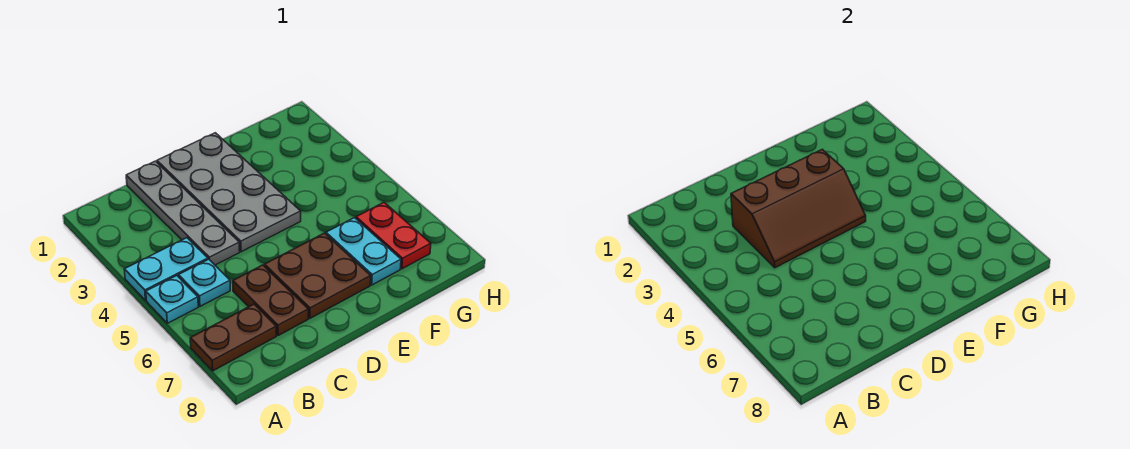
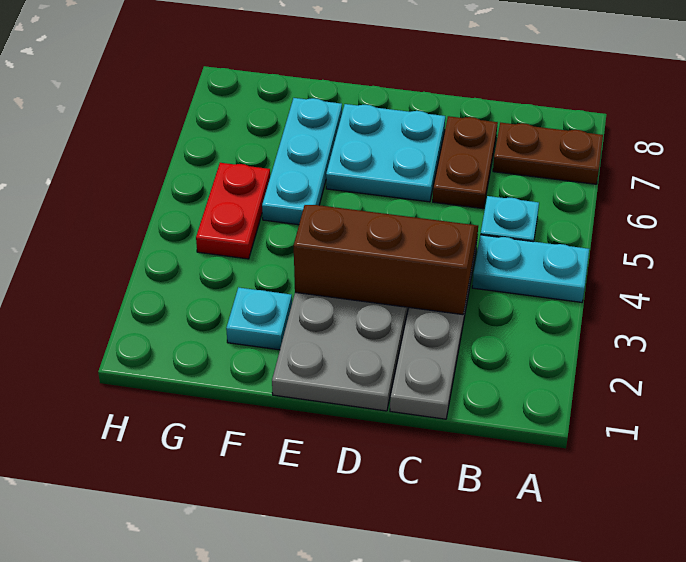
cyan 1x1 plate [146,276,198,323] -> cyan 1x1 plate moved to [226,287,292,350]
brown 2x2 plate [264,233,371,318] -> cyan 2x2 plate [326,104,445,202]
cyan 1x2 plate [326,218,401,285] -> cyan 1x3 plate [262,98,342,225]
red 1x2 plate [356,203,431,269] -> red 1x2 plate moved to [196,163,270,259]

